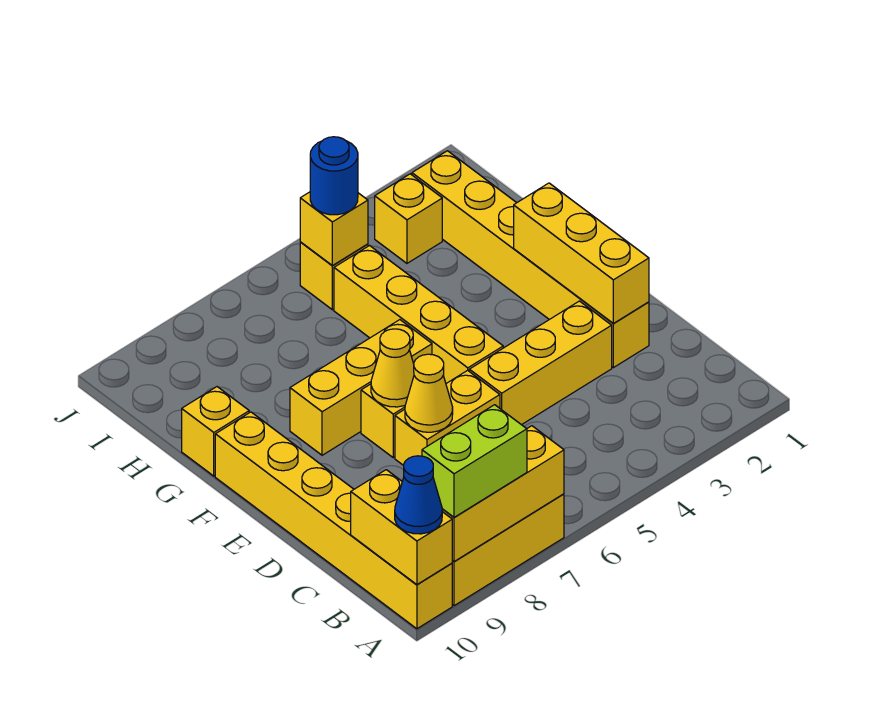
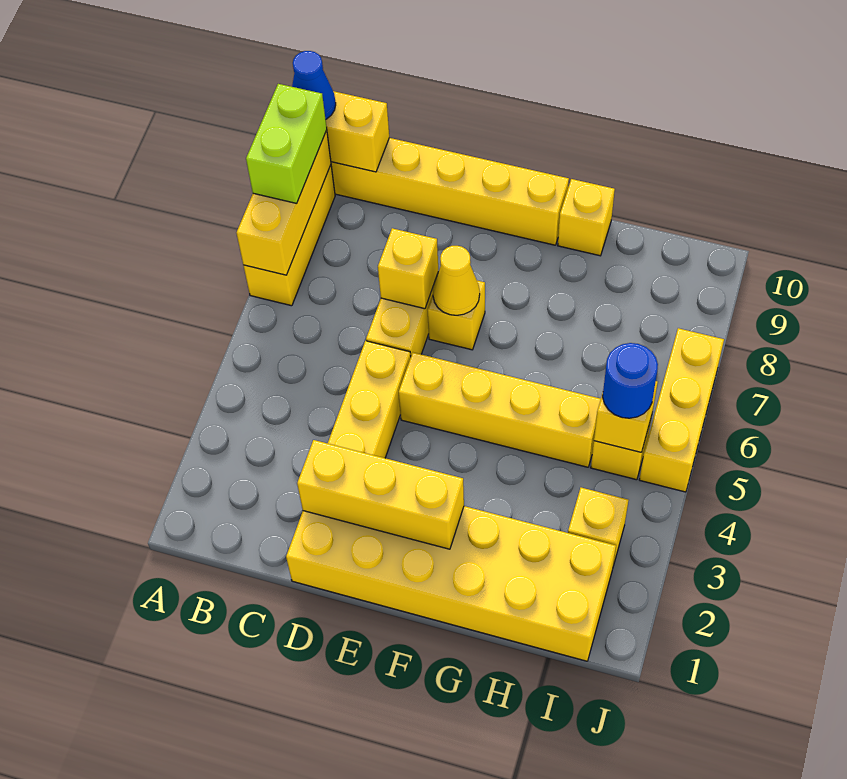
yellow 1x6 brick [412,151,649,368] -> yellow 2x6 brick [286,506,616,661]
yellow 1x1 cone [405,354,453,432] -> yellow 1x1 brick [378,228,438,309]
yellow 1x3 brick [290,320,432,455] -> yellow 1x3 brick moved to [639,328,724,492]

